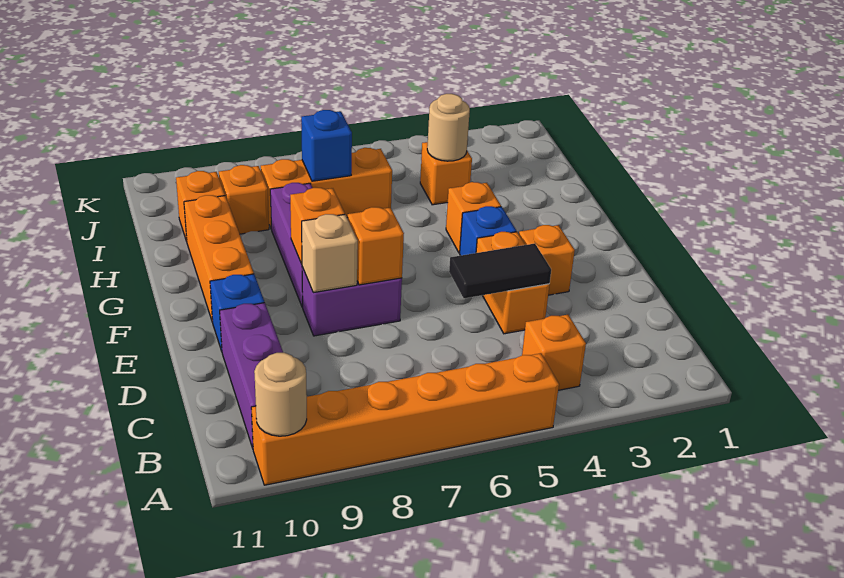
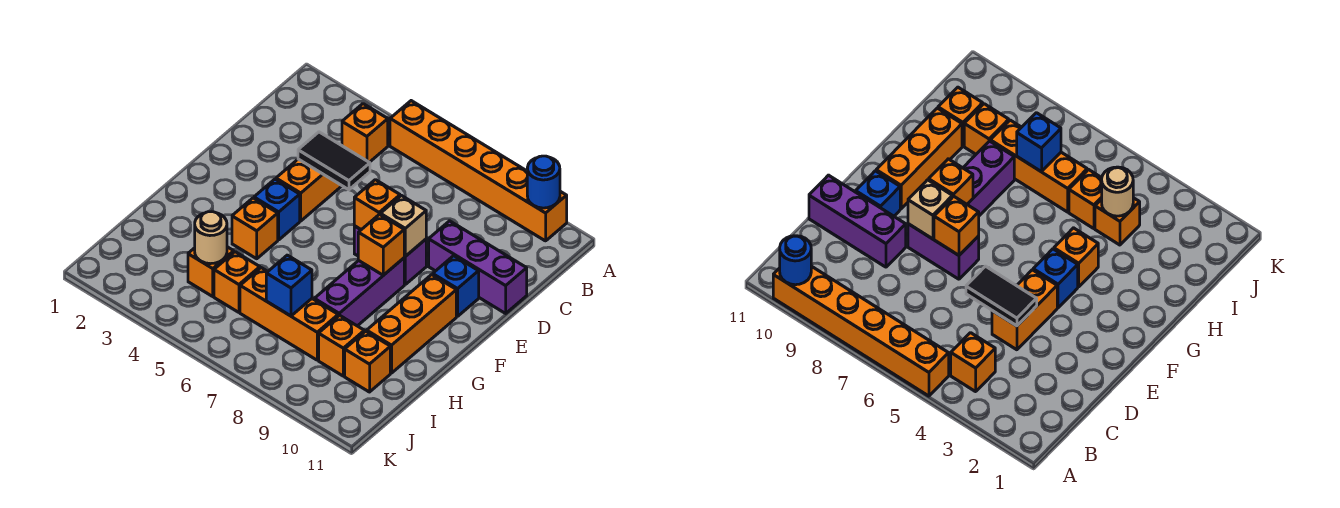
tan 1x1 round brick [254,353,307,436] -> blue 1x1 round brick [527,156,560,208]
purple 1x3 brick [220,303,283,448] -> purple 1x3 brick turned to [429,221,527,313]
orange 1x1 brick [519,225,575,295] -> orange 1x1 brick moved to [214,252,260,312]

